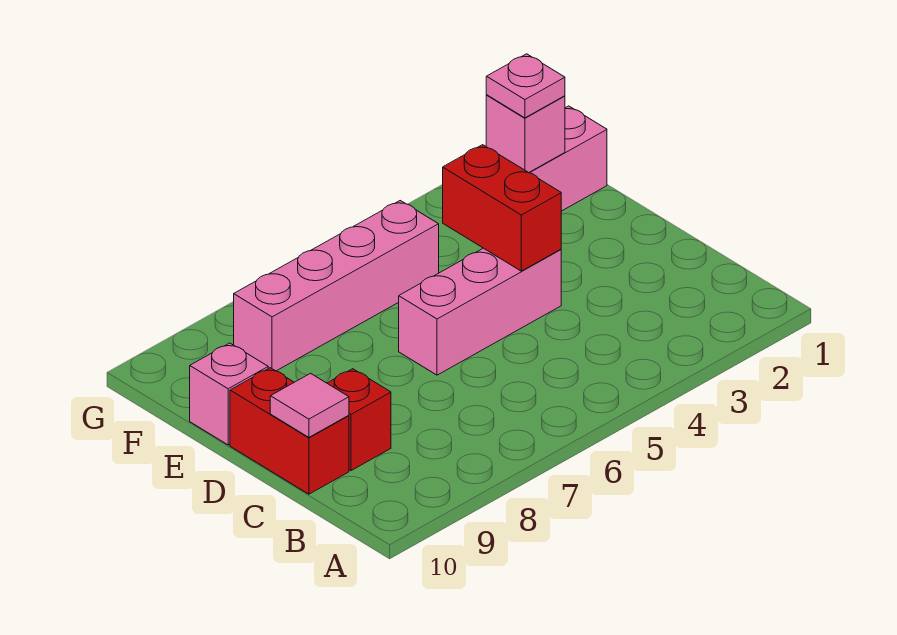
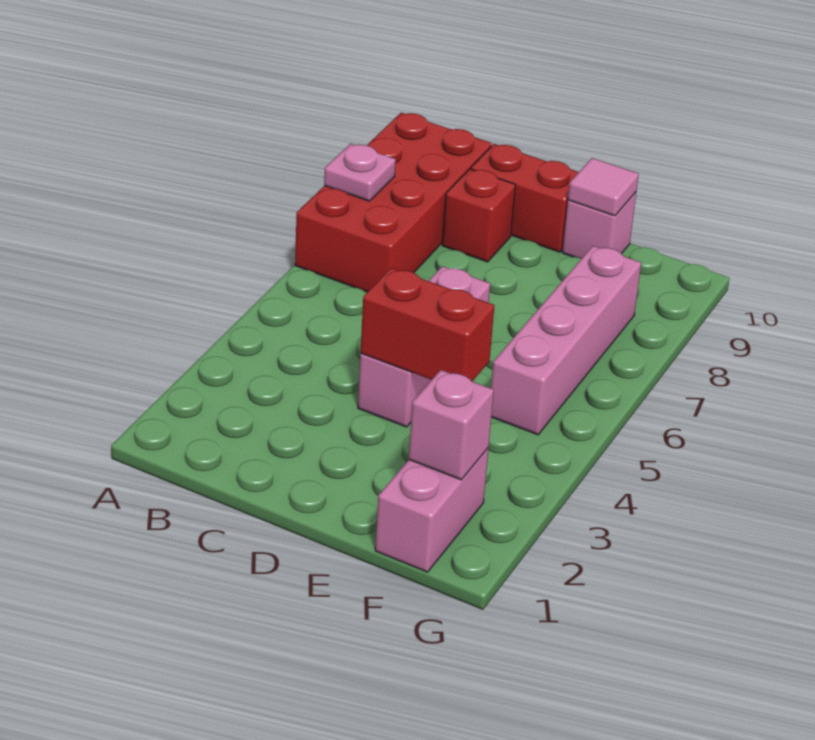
none -> red 2x4 brick [295,113,492,292]
pink 1x1 tile [270,373,349,437] -> pink 1x1 tile moved to [568,158,639,216]
pink 1x1 plate [486,54,565,118] -> pink 1x1 plate moved to [324,144,396,201]

